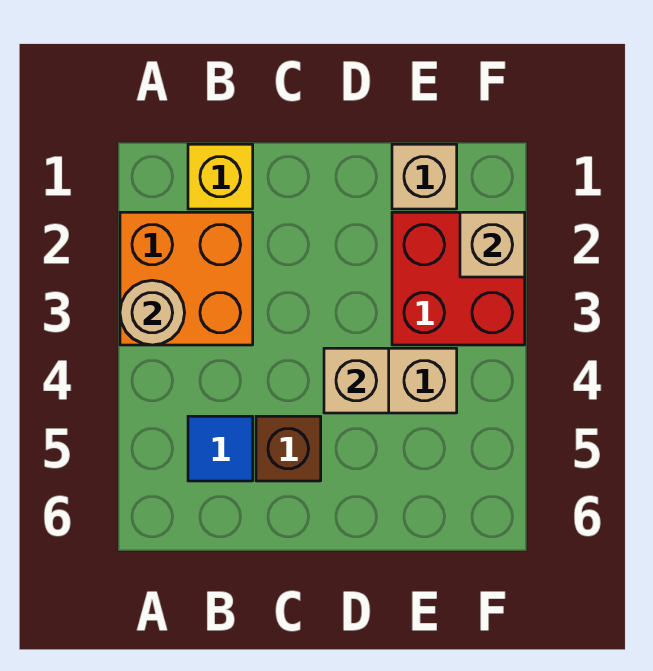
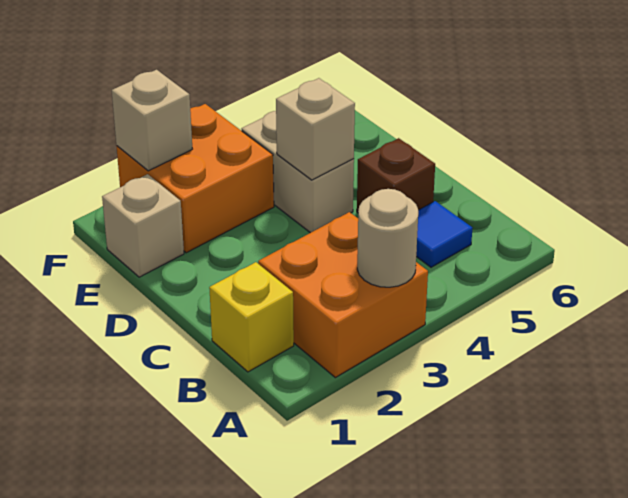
red 2x2 brick [392,212,525,345] -> orange 2x2 brick [117,104,274,253]

